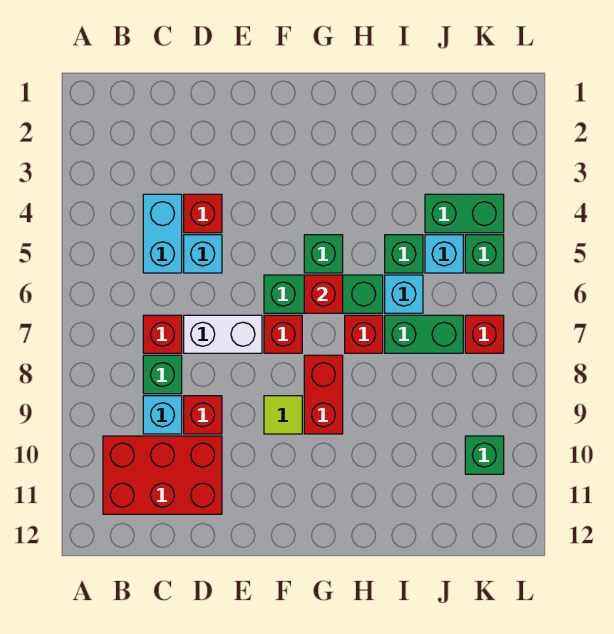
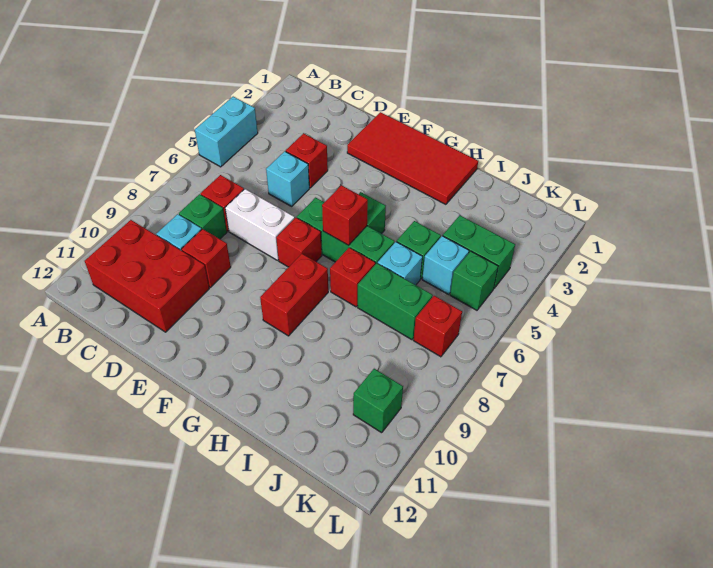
cyan 1x2 brick [143,194,182,273] -> cyan 1x2 brick moved to [195,97,258,167]
none -> red 2x4 tile [347,112,478,204]
lime 1x1 tile [264,396,302,434] -> none

